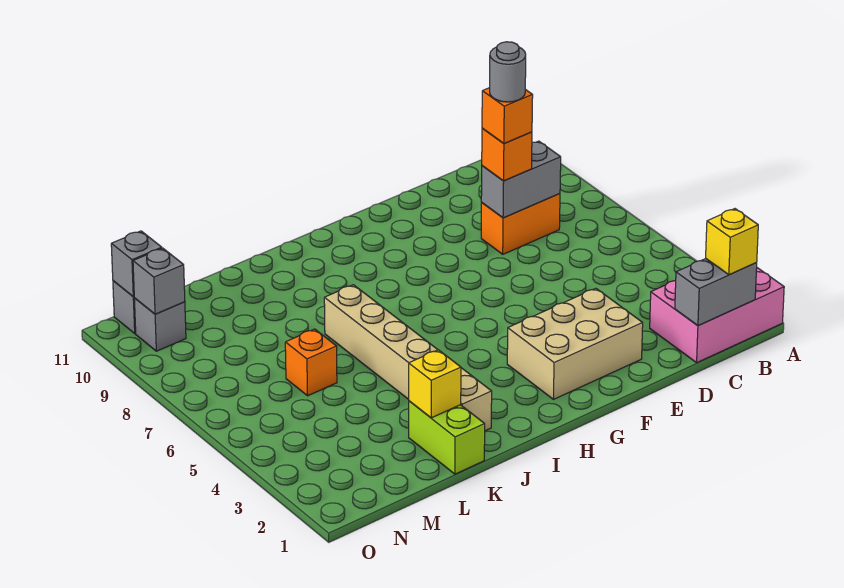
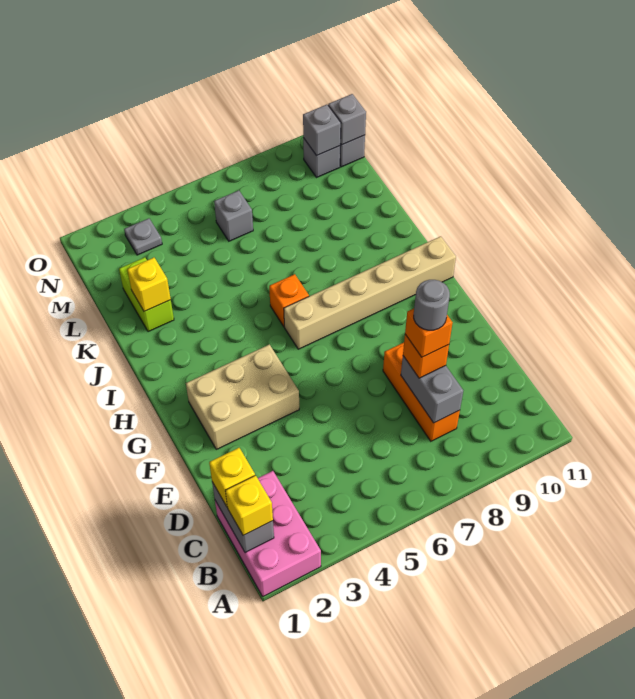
none -> yellow 1x1 brick [209,448,255,506]
orange 1x2 brick [481,193,560,254] -> orange 1x3 brick [383,343,460,441]
tan 2x3 brick [507,288,643,399] -> tan 2x3 brick turned to [186,344,299,449]
tan 1x6 brick [324,285,492,431] -> tan 1x6 brick moved to [284,236,456,349]
lime 1x2 brick [409,401,485,474] -> lime 1x2 brick turned to [119,257,174,332]
orange 1x1 brick [285,329,337,396] -> orange 1x1 brick moved to [269,274,309,326]
none -> grey 1x1 brick [214,190,253,241]
none -> grey 1x1 plate [124,218,162,255]

